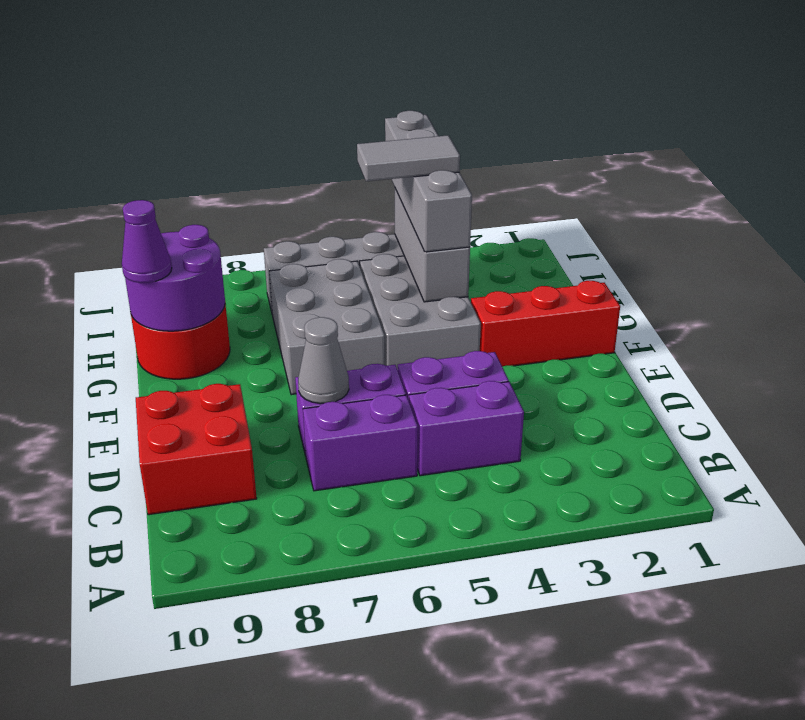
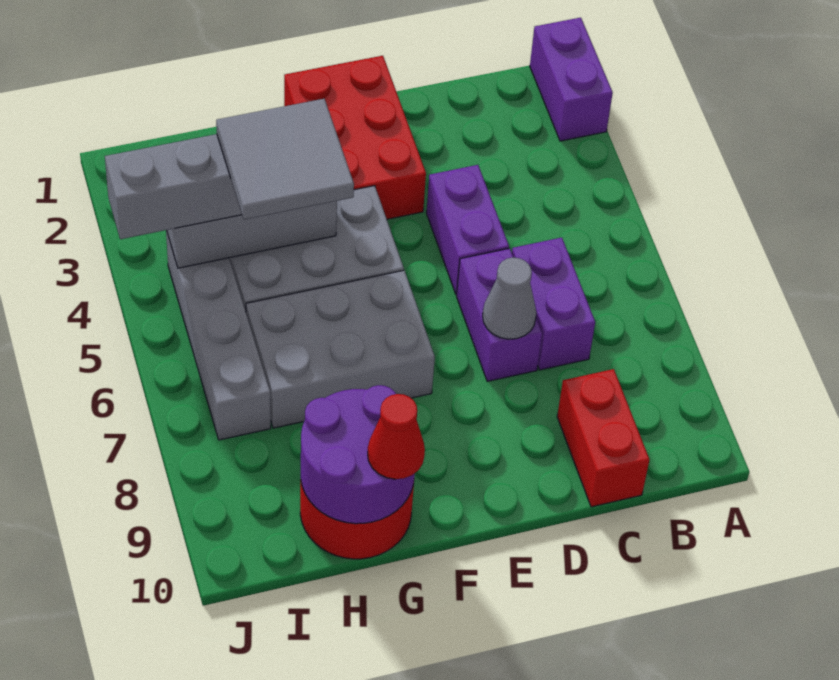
purple 1x2 brick [409,381,524,476] -> purple 1x2 brick moved to [530,18,613,141]
red 2x2 brick [136,384,257,515] -> red 1x2 brick [557,369,649,507]
red 1x3 brick [471,281,620,367] -> red 2x3 brick [284,56,426,219]
purple 1x1 cone [122,200,172,283] -> red 1x1 cone [368,394,425,479]
grey 1x2 tile [357,135,460,181] -> grey 2x2 tile [216,99,354,220]

